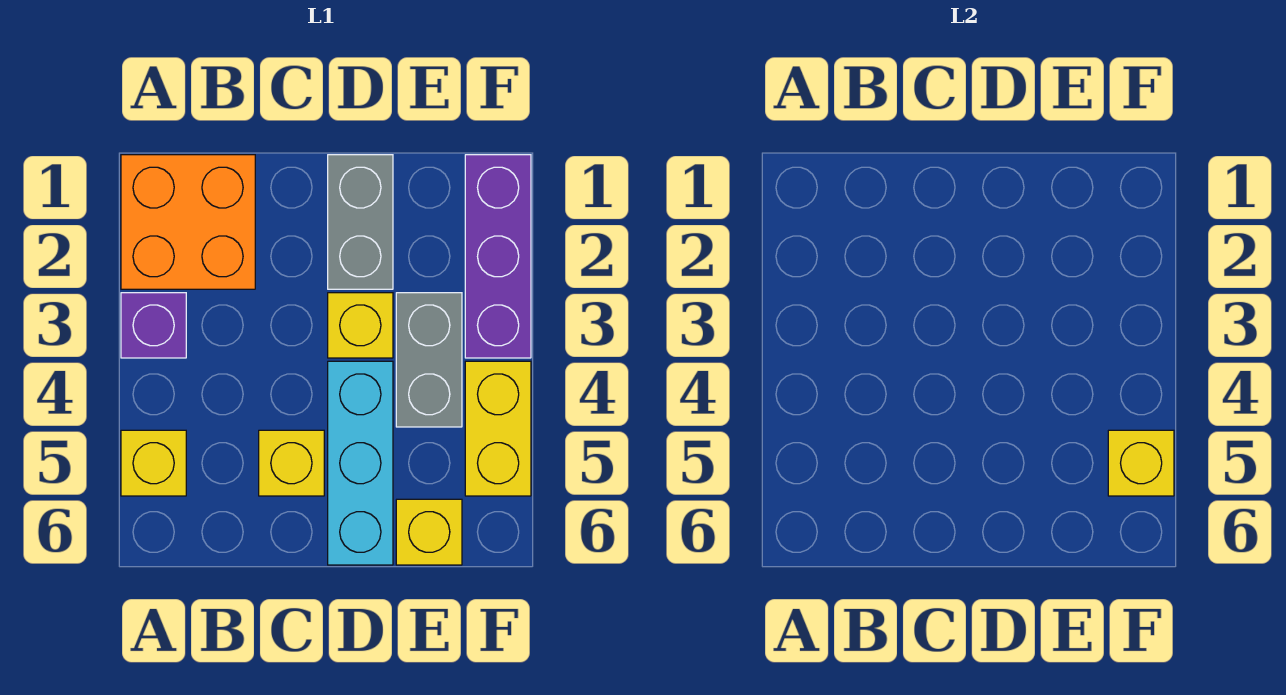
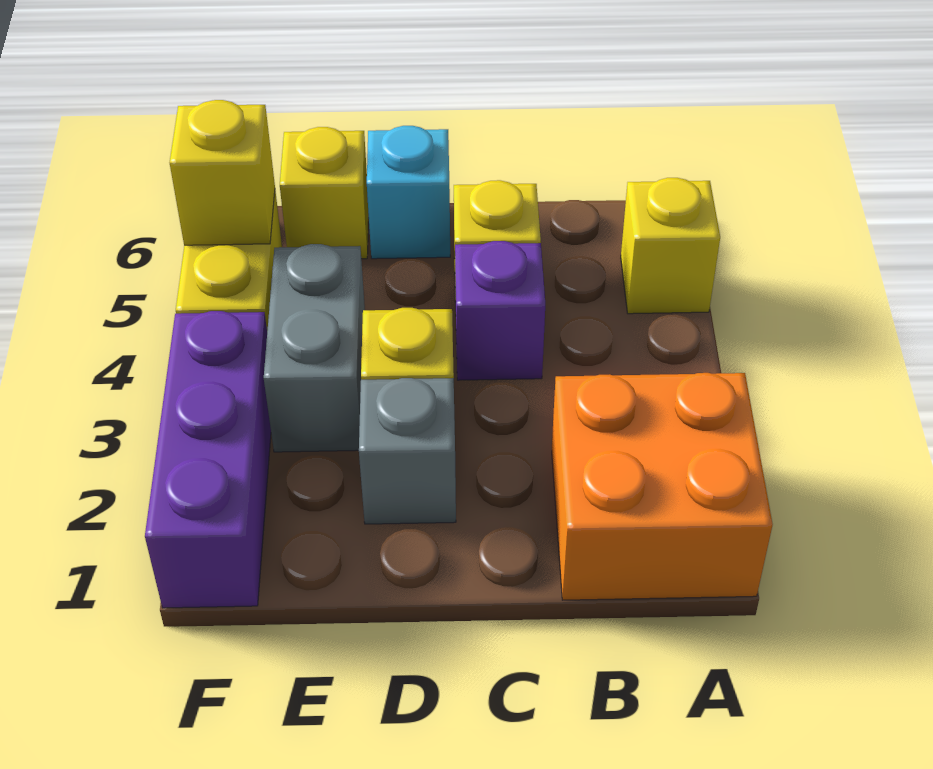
purple 1x1 brick [121,293,186,358] -> purple 1x1 brick moved to [455,241,545,380]
grey 1x2 brick [328,155,393,289] -> grey 1x1 brick [359,378,456,524]
cyan 1x3 brick [328,361,393,565] -> cyan 1x1 brick [367,126,450,259]

